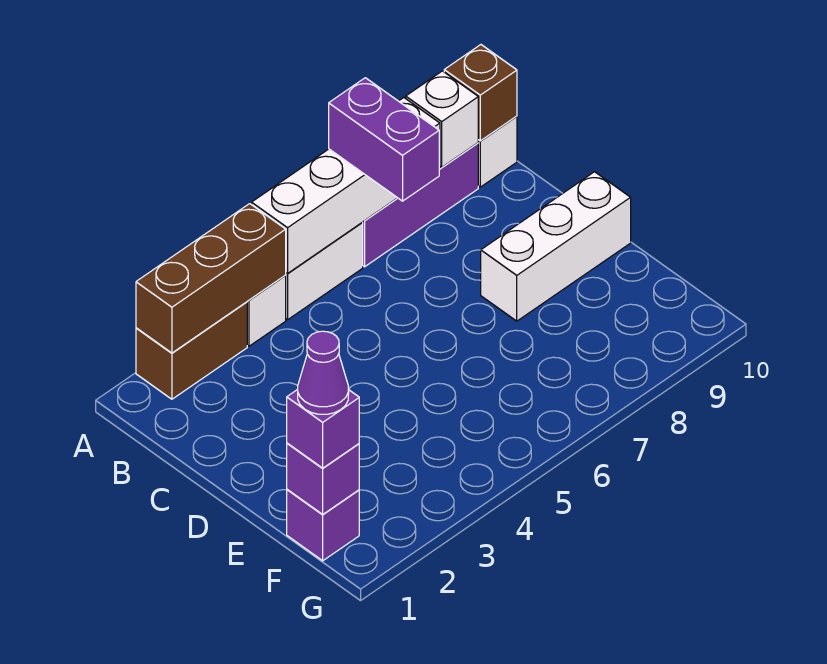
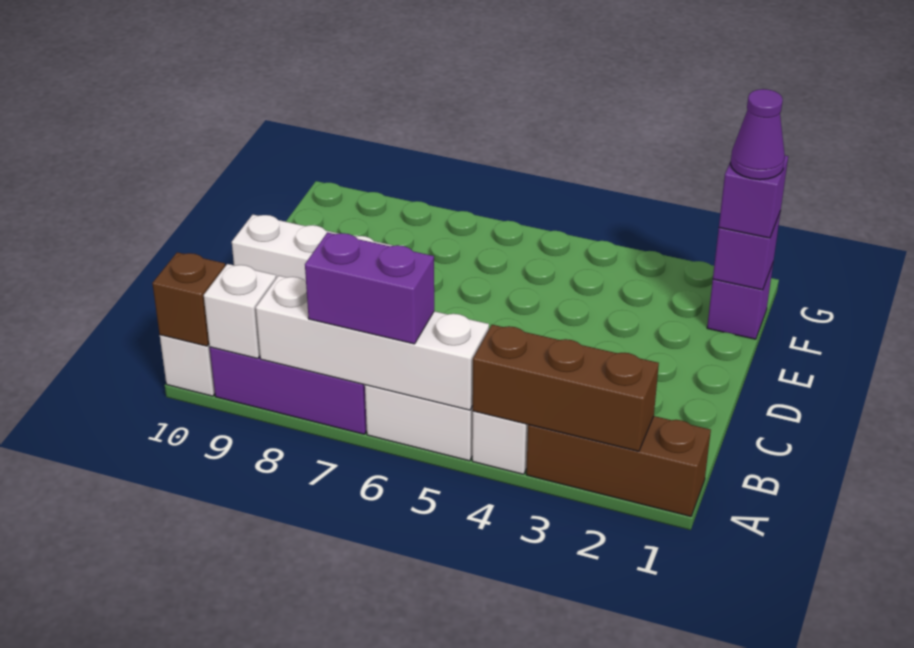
brown 1x2 brick [136,302,247,399] -> brown 1x3 brick [526,416,711,517]
purple 1x2 brick [329,78,439,201] -> purple 1x2 brick turned to [305,232,434,344]

